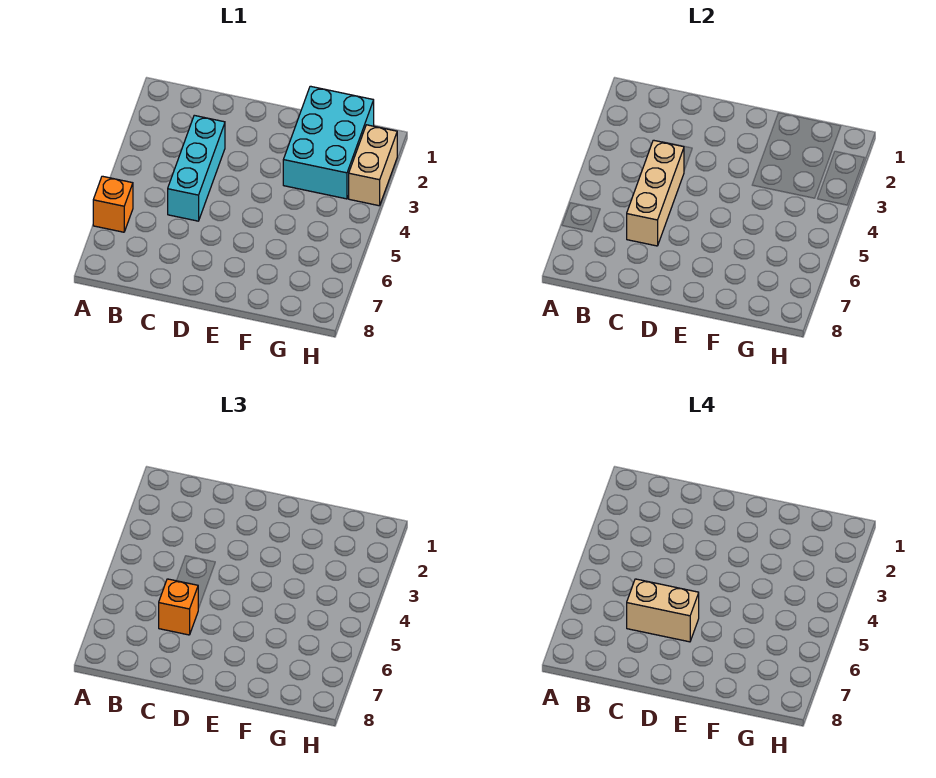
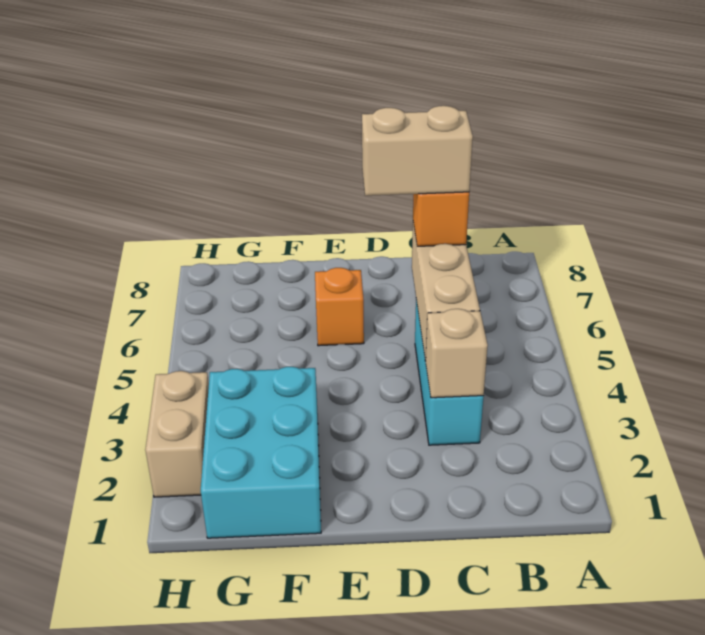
orange 1x1 brick [93,176,133,232] -> orange 1x1 brick moved to [315,268,364,346]
none -> tan 1x1 brick [425,309,488,398]

